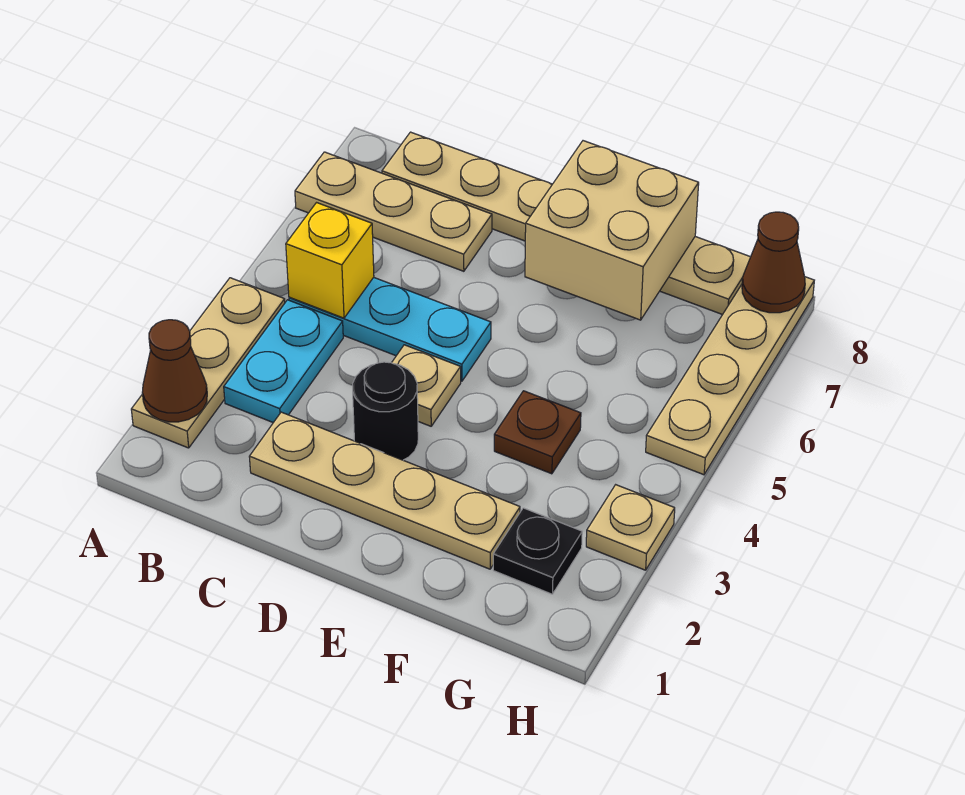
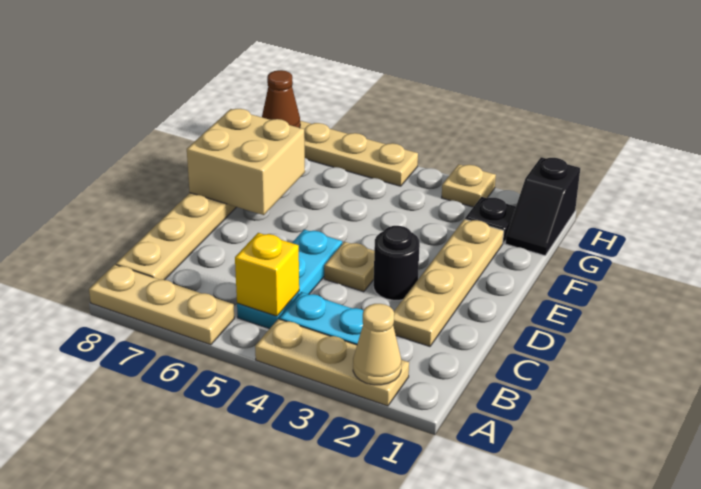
brown 1x1 cone [142,320,207,422] -> tan 1x1 cone [353,304,401,385]
tan 1x3 plate [295,152,492,271] -> tan 1x3 plate turned to [89,265,234,345]
brown 1x1 plate [494,391,581,474] -> none
none -> black 1x2 slope [505,157,580,256]

